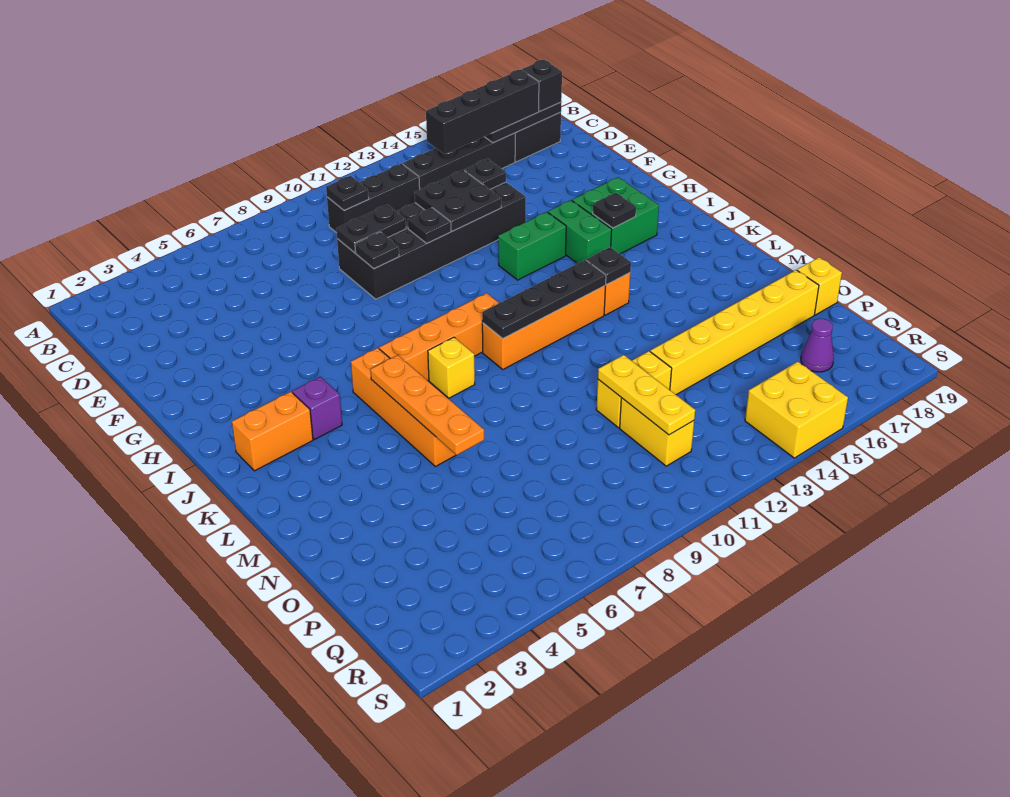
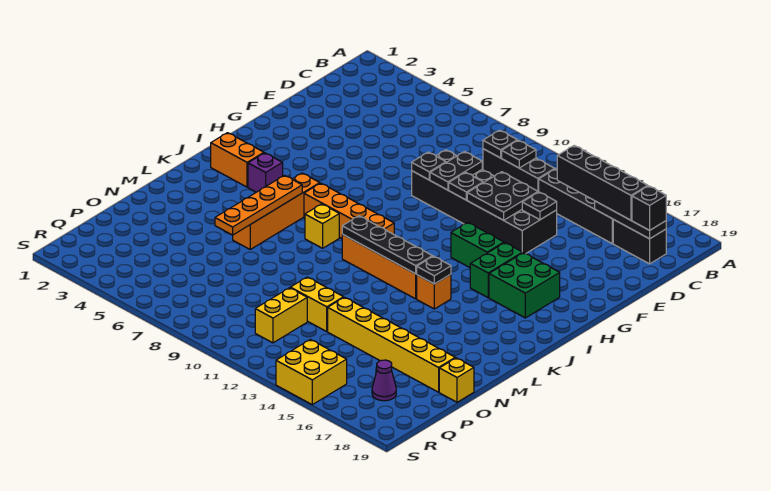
black 1x2 plate [336,205,406,253] -> black 1x2 plate turned to [430,152,482,190]
black 1x1 plate [593,193,636,228] -> black 1x1 plate moved to [502,140,536,168]
yellow 1x3 plate [598,355,695,435] -> none

